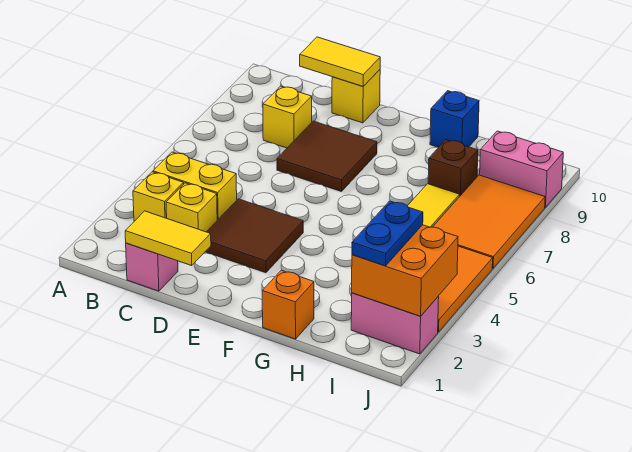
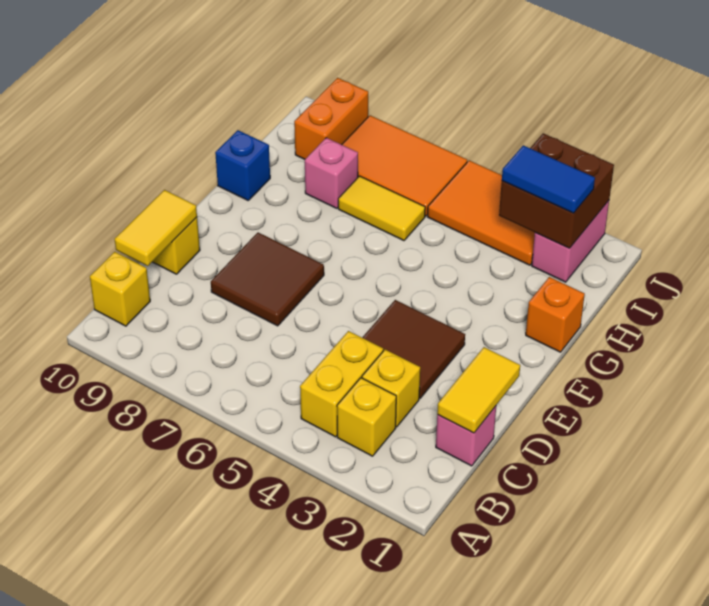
yellow 1x1 brick [263,86,312,148] -> yellow 1x1 brick moved to [90,252,150,326]
brown 1x1 brick [428,140,478,196] -> pink 1x1 brick [305,138,358,208]
orange 2x2 brick [352,225,458,316] -> brown 2x2 brick [499,133,614,248]
blue 1x2 plate [352,201,423,266] -> blue 1x2 tile [502,145,595,213]
pink 1x2 brick [480,131,563,207] -> orange 1x2 brick [294,78,368,159]

